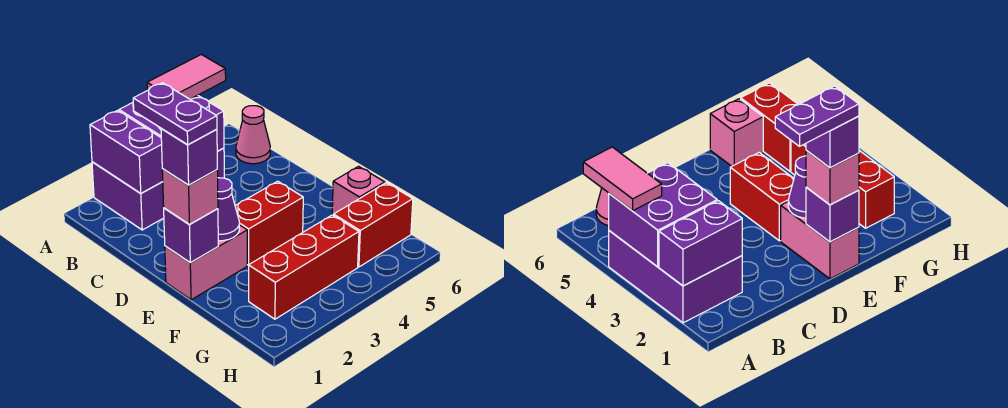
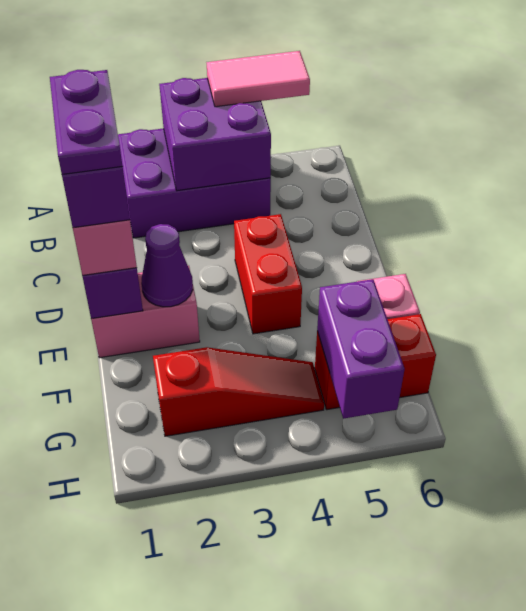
purple 1x2 brick [90,110,163,193] -> purple 1x2 brick moved to [317,279,404,419]
pink 1x1 cone [236,106,270,164] -> none
red 1x2 brick [235,181,303,265] -> red 1x2 brick turned to [234,214,302,334]
red 1x3 brick [249,215,359,319] -> red 1x3 slope [153,347,324,436]

